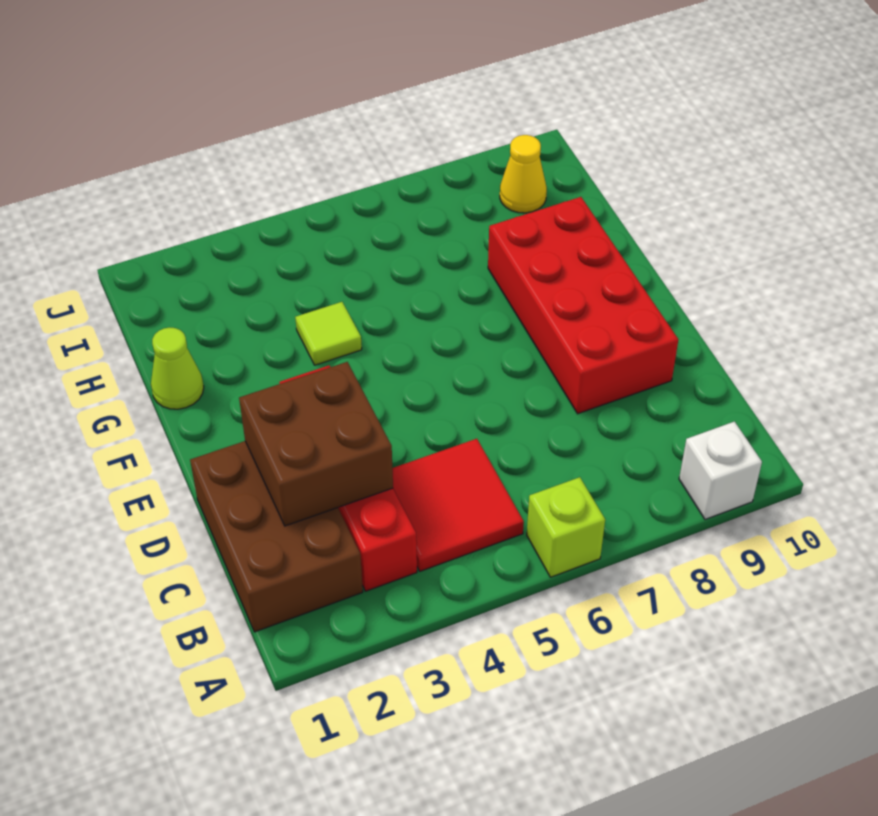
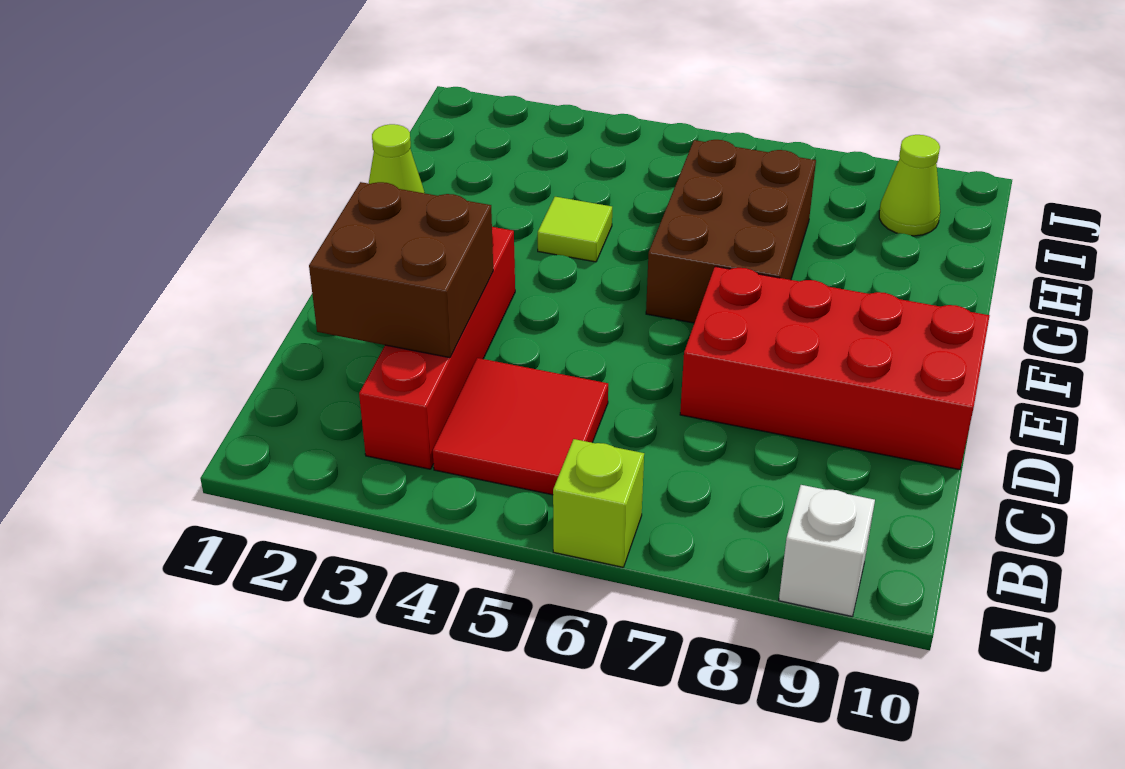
brown 2x3 brick [190,441,363,632] -> brown 2x3 brick moved to [646,140,816,323]
red 2x4 brick [488,197,678,414] -> red 2x4 brick turned to [680,266,990,470]
yellow 1x1 cone [500,135,547,213] -> lime 1x1 cone [879,135,940,236]

